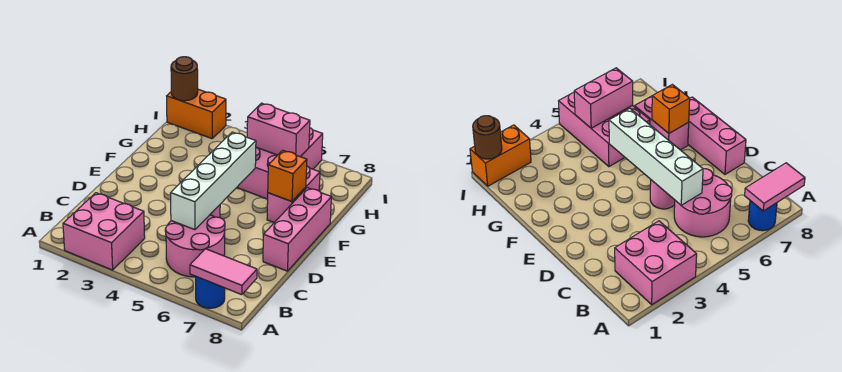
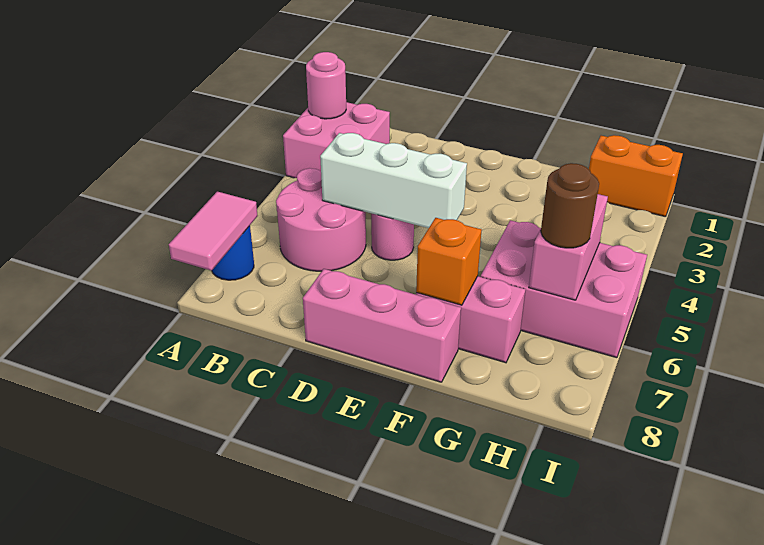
none -> pink 1x1 round brick [306,52,346,119]
white 1x4 brick [170,132,256,230] -> white 1x3 brick [320,133,467,228]
orange 1x2 brick [167,89,226,139] -> orange 1x2 brick turned to [589,135,683,217]
brown 1x1 round brick [171,57,198,101] -> brown 1x1 round brick moved to [541,163,599,248]

